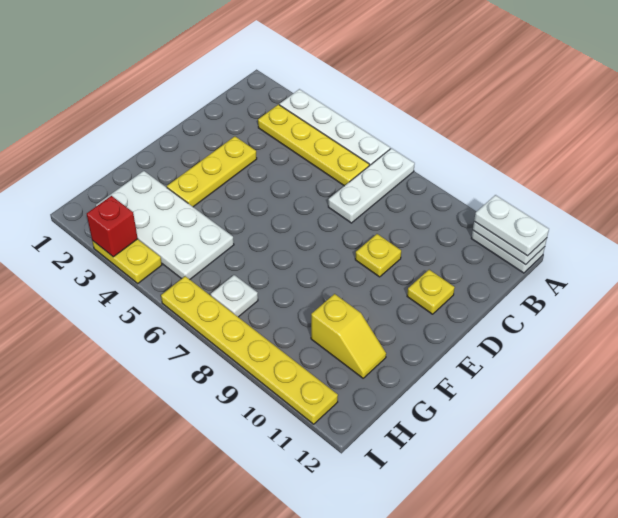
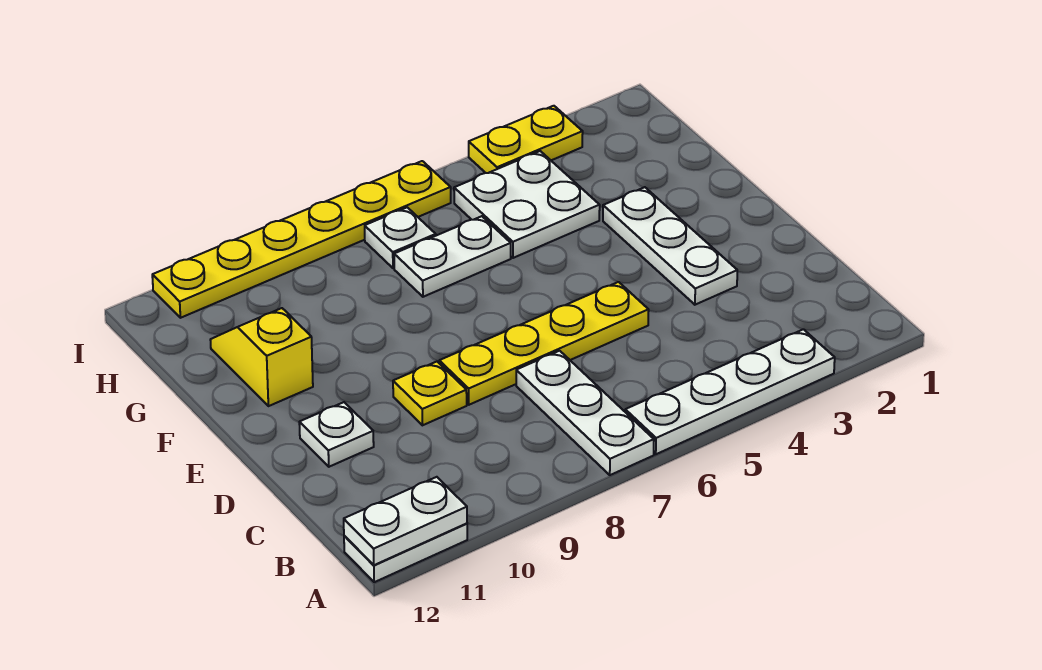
white 1x2 plate [474,195,549,256] -> white 1x2 plate moved to [394,216,511,297]
yellow 1x4 plate [258,105,369,186] -> yellow 1x4 plate moved to [439,282,649,405]
yellow 1x3 plate [167,136,257,207] -> white 1x3 plate [603,187,737,305]
yellow 1x1 plate [407,270,455,314] -> white 1x1 plate [299,402,374,467]
white 2x4 plate [96,171,234,279] -> white 2x2 plate [454,151,600,258]
yellow 1x2 slope [311,294,386,378] -> yellow 1x2 slope turned to [210,308,313,406]
red 1x1 brick [87,196,138,257] -> none

